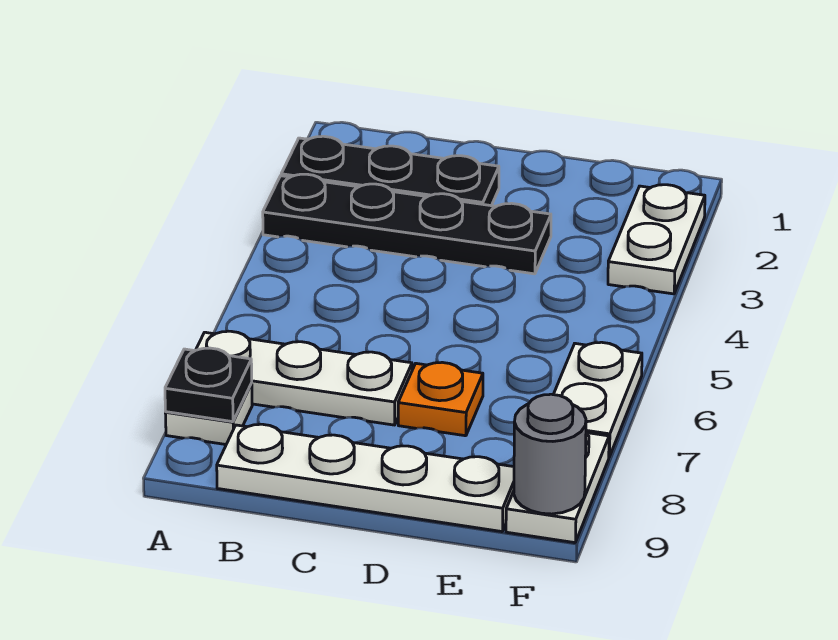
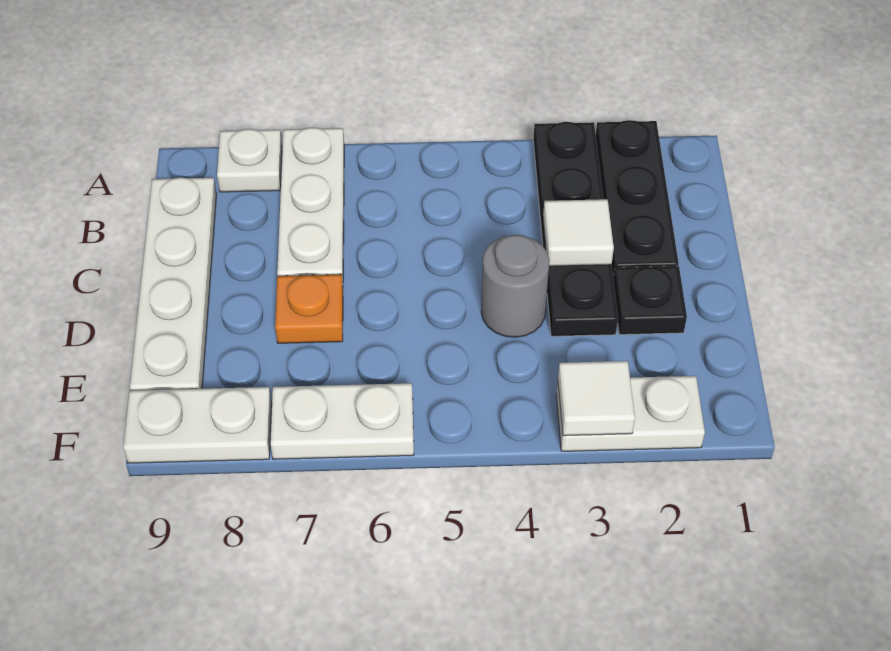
black 1x1 plate [165,348,252,422] -> black 1x1 plate moved to [613,266,687,335]
none -> white 1x1 tile [543,199,614,266]
none -> white 1x1 tile [558,361,635,436]
grey 1x1 round brick [514,394,586,514] -> grey 1x1 round brick moved to [481,235,550,337]

